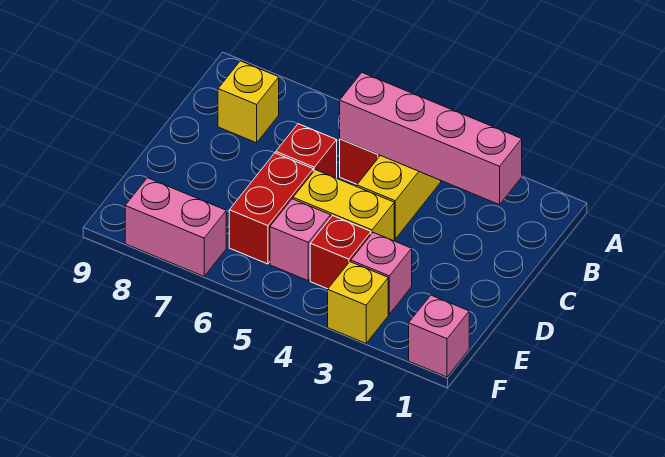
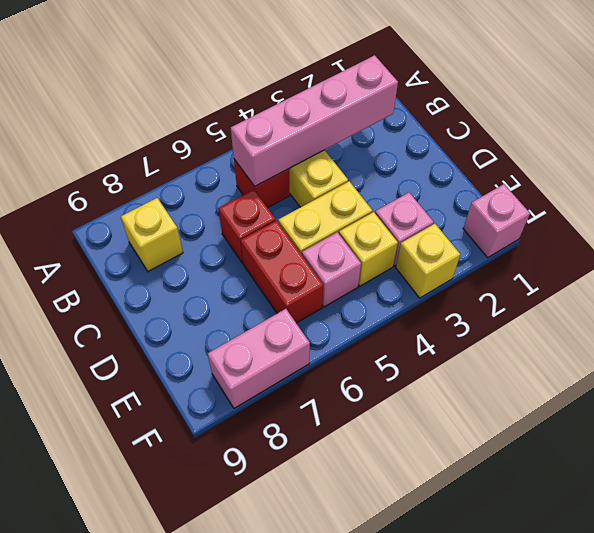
red 1x1 brick [310,216,371,289] -> yellow 1x1 brick [339,212,398,286]

